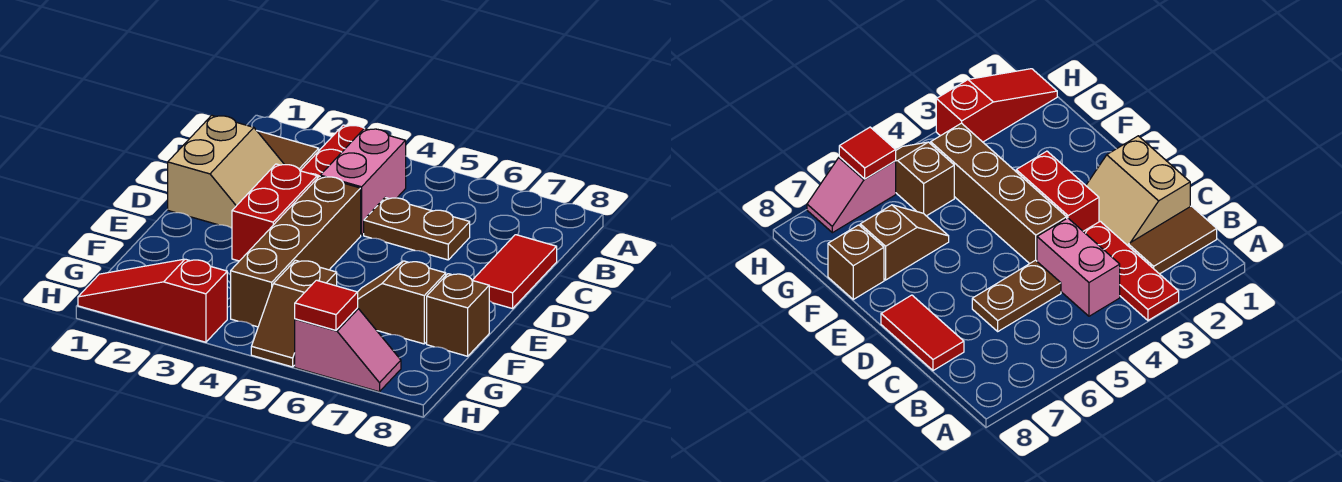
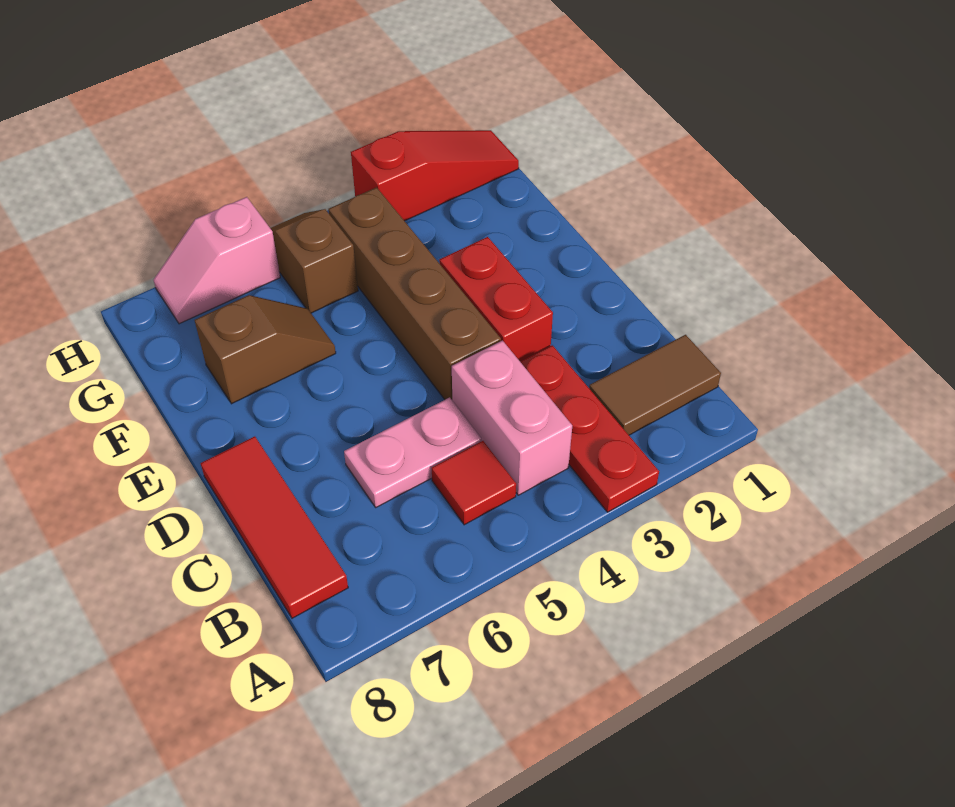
tan 2x2 slope [168,115,284,228] -> none
brown 1x2 plate [364,198,470,260] -> pink 1x2 plate [344,397,481,507]
red 1x2 tile [472,235,557,309] -> red 1x3 tile [200,436,348,618]
brown 1x1 brick [427,274,489,356] -> none
red 1x1 tile [295,280,358,330] -> red 1x1 tile moved to [432,441,516,525]

